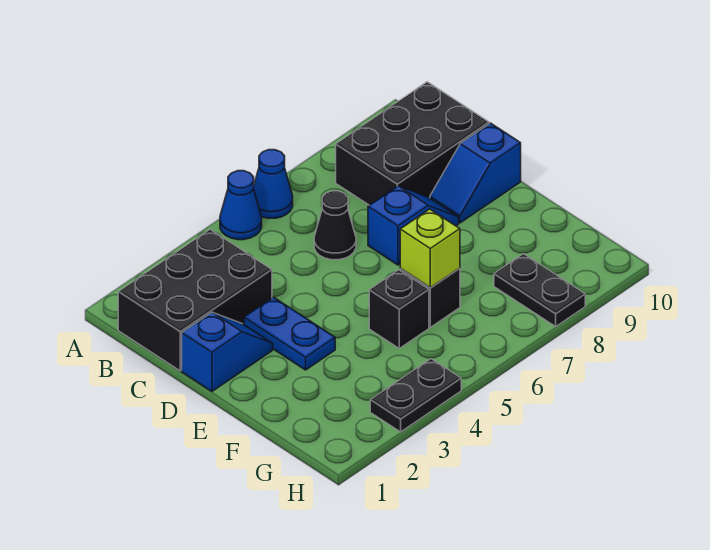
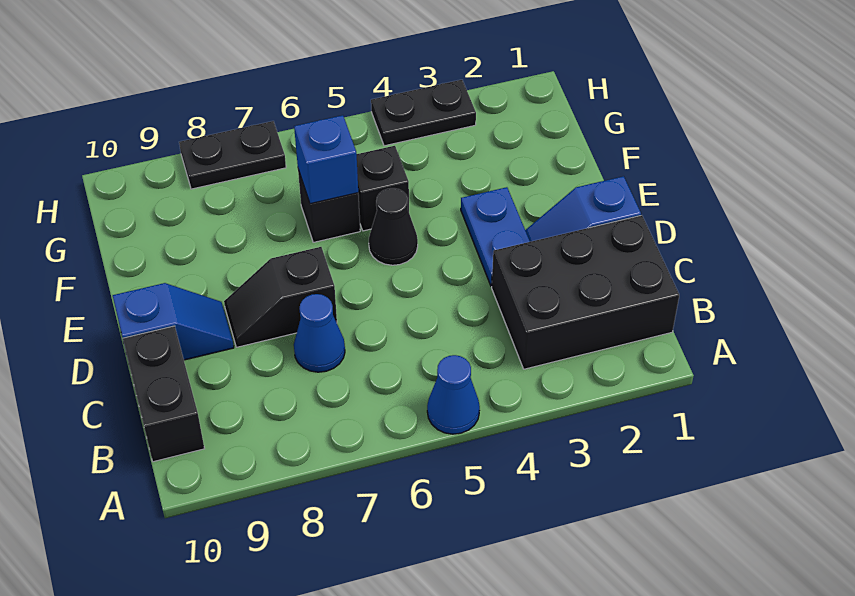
blue 1x1 cone [254,150,293,218] -> blue 1x1 cone moved to [294,294,345,372]
black 2x3 brick [336,82,489,205] -> black 1x2 brick [123,326,205,462]
black 1x1 cone [314,191,356,260] -> black 1x1 cone moved to [369,188,418,265]
blue 1x2 slope [368,186,459,265] -> black 1x2 slope [224,247,337,347]
lime 1x1 brick [400,209,460,288] -> blue 1x1 brick [294,115,358,204]
black 1x2 plate [494,254,585,326] -> black 1x2 plate turned to [179,121,286,189]

